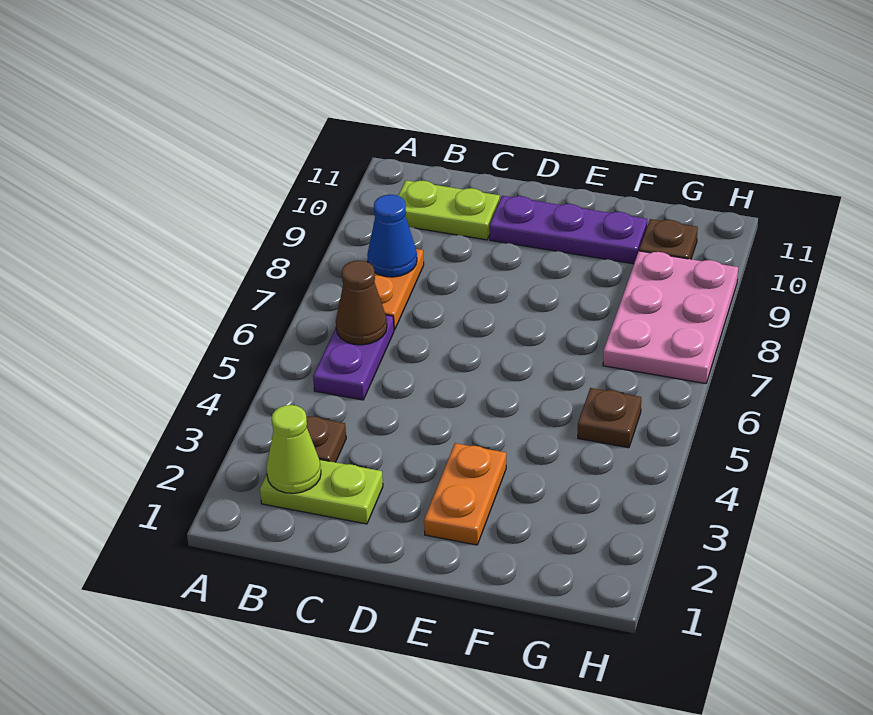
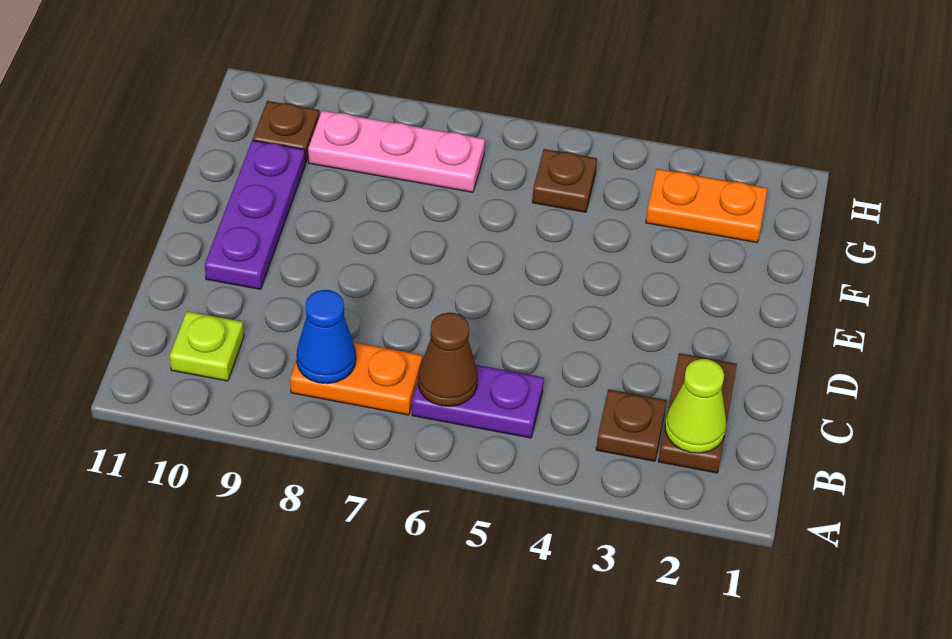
lime 1x2 plate [260,459,383,524] -> brown 1x2 plate [658,353,737,473]
lime 1x2 plate [398,180,500,240] -> lime 1x1 plate [170,311,244,381]
orange 1x2 plate [424,443,506,545] -> orange 1x2 plate moved to [646,169,767,243]
pink 2x3 plate [603,251,738,384] -> pink 1x3 plate [308,110,485,192]

